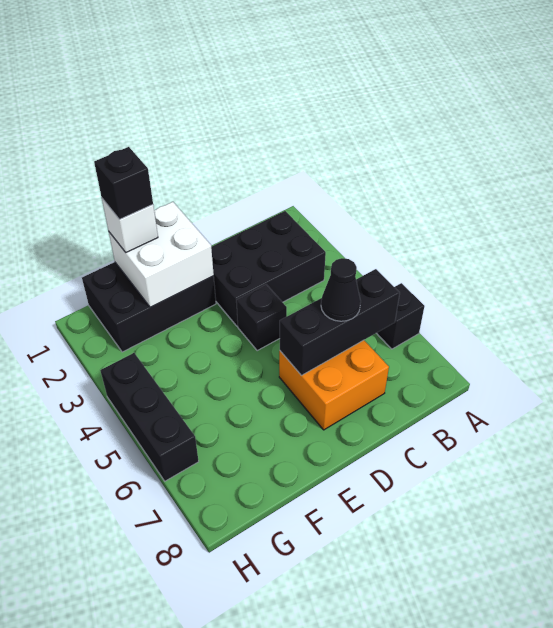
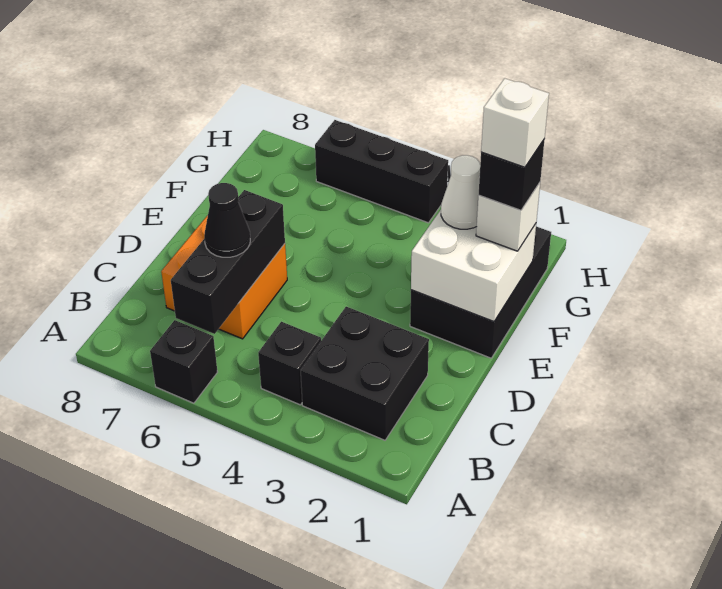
black 2x3 brick [211,211,326,326] -> black 2x2 brick [301,307,429,440]
black 1x1 brick [236,285,287,351] -> black 1x1 brick moved to [258,322,321,405]
none -> white 1x1 brick [481,78,549,167]
none -> white 1x1 cone [441,155,480,229]

